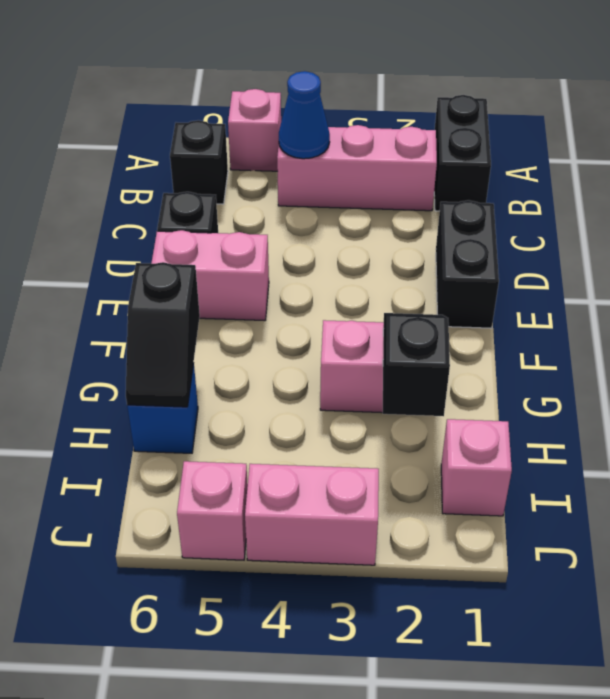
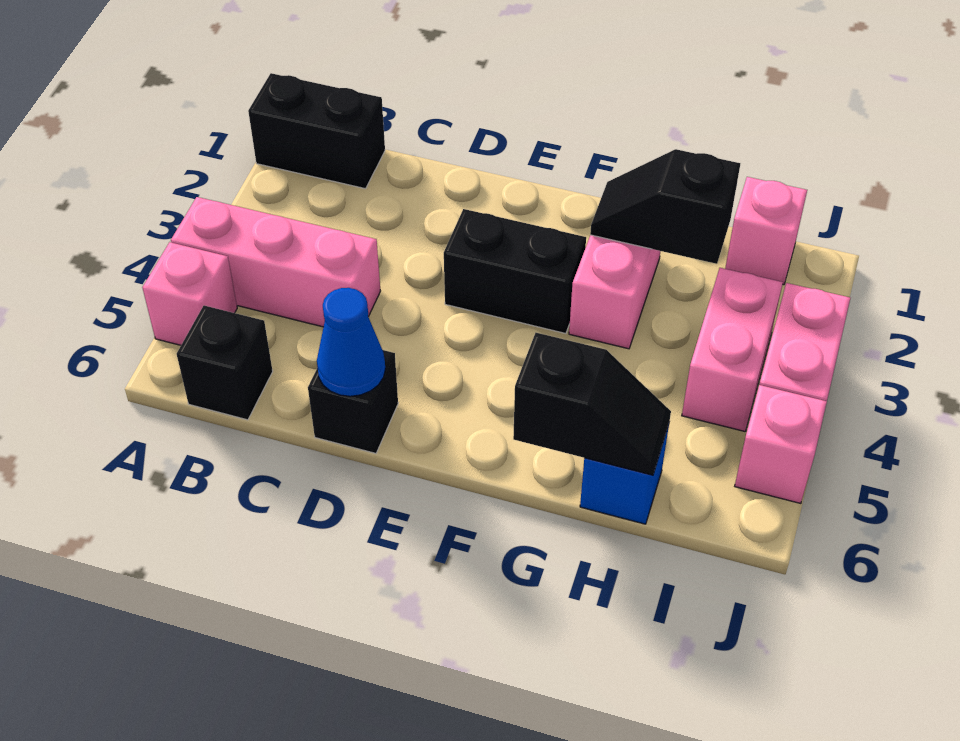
pink 1x3 brick [277,125,437,211] -> pink 1x3 brick turned to [171,197,380,327]
blue 1x1 cone [279,71,330,159] -> blue 1x1 cone moved to [317,288,385,396]
black 1x2 brick [436,200,499,328] -> black 1x2 brick moved to [444,209,586,334]
pink 1x2 brick [151,230,269,321] -> pink 1x2 brick moved to [682,268,783,431]

